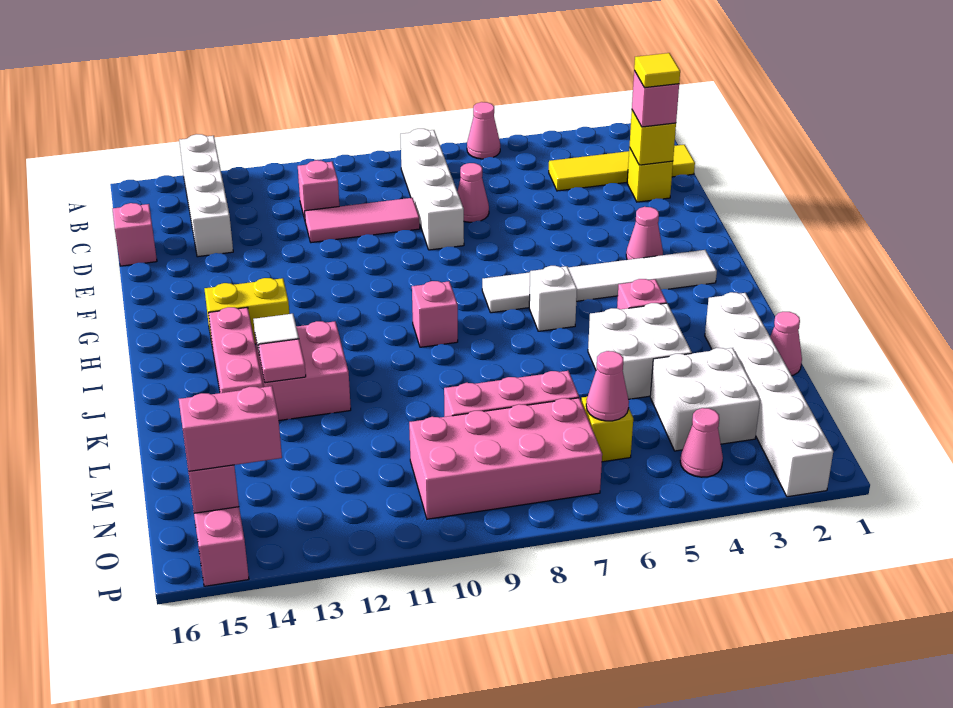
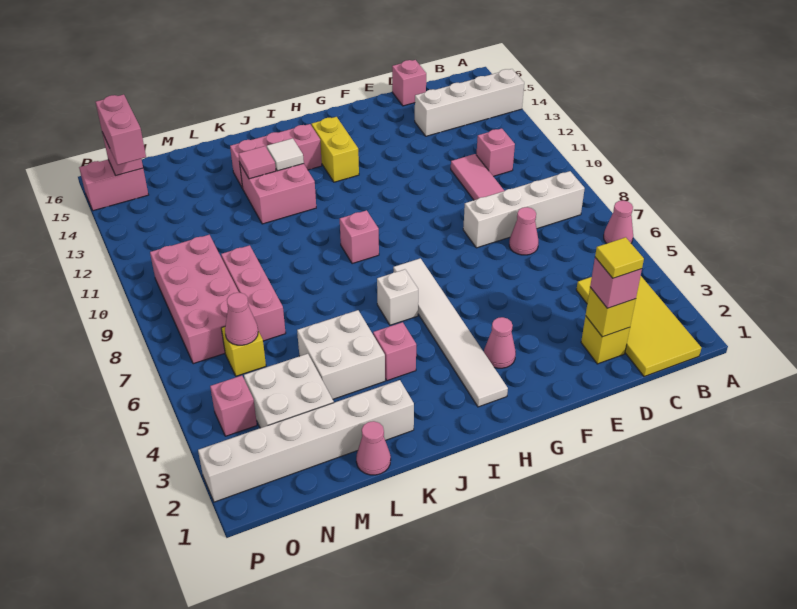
yellow 1x4 tile [549,145,695,191] -> yellow 2x4 tile [576,276,701,377]
pink 1x1 cone [680,408,723,477] -> pink 1x1 brick [210,376,257,436]

